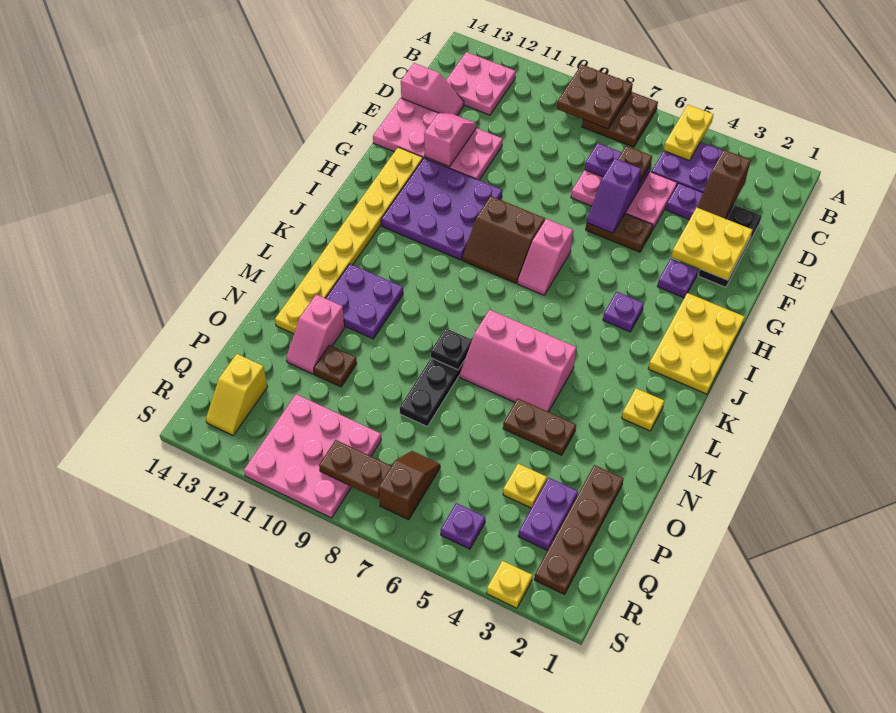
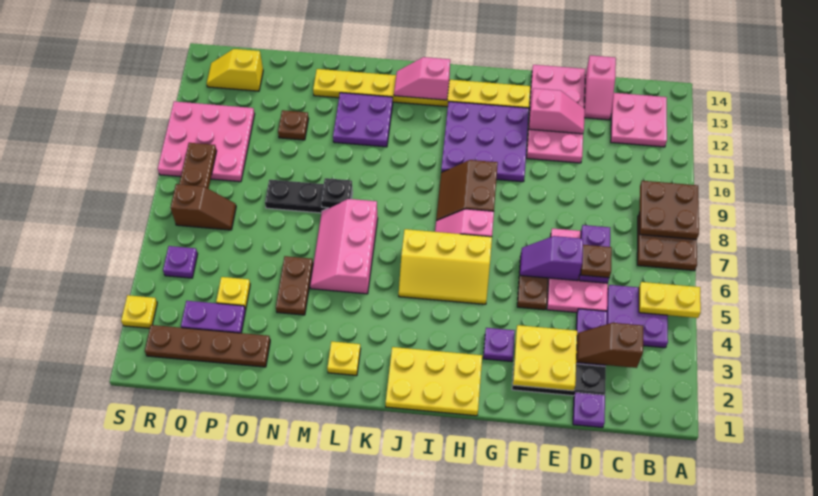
none -> yellow 2x3 slope [399,229,492,304]
purple 1x1 plate [603,292,644,332] -> purple 1x1 plate moved to [573,393,605,428]
pink 1x2 slope [286,295,345,374] -> pink 1x2 slope moved to [394,57,450,100]

